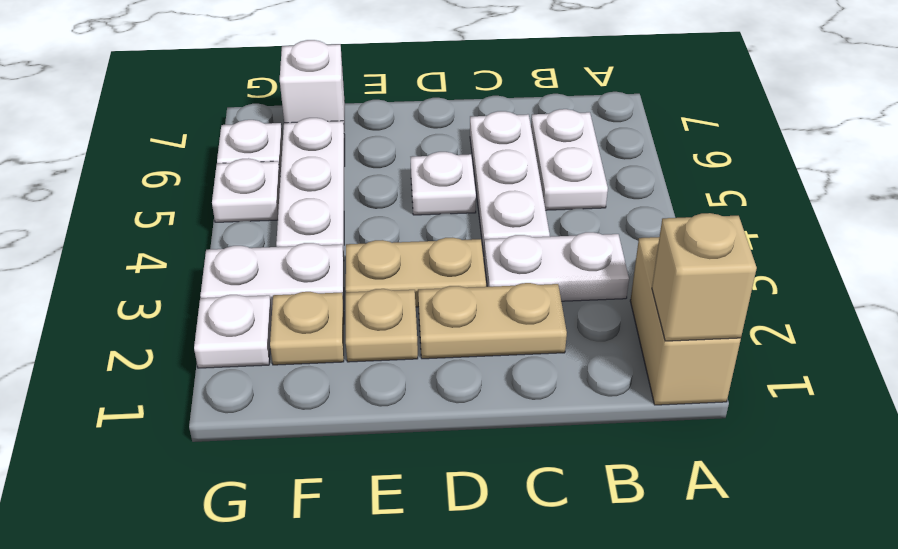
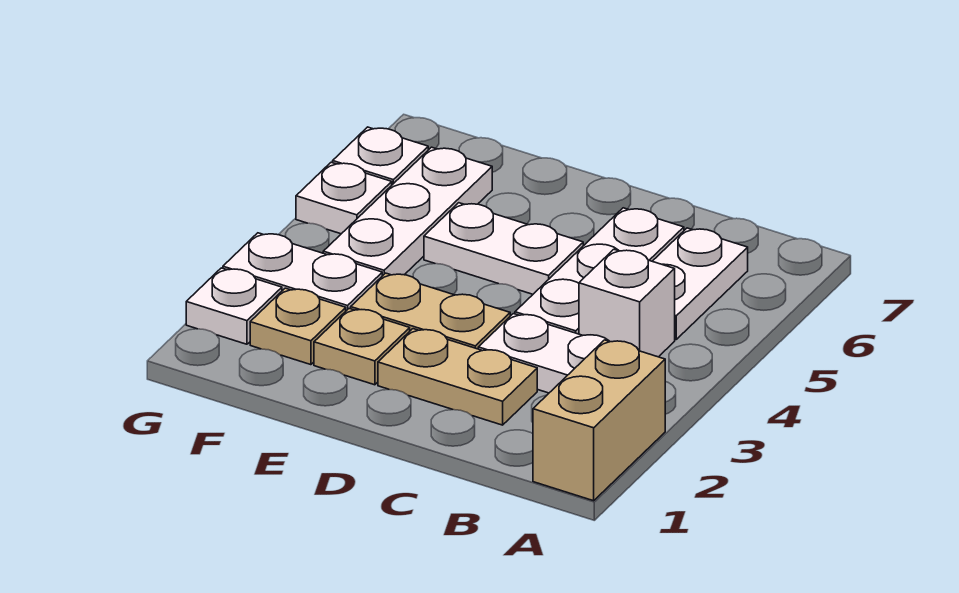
tan 1x1 brick [652,213,757,341] -> none
white 1x1 plate [411,152,476,215] -> white 1x2 plate [424,203,583,294]
white 1x1 brick [280,40,345,138] -> white 1x1 brick moved to [579,249,675,357]

